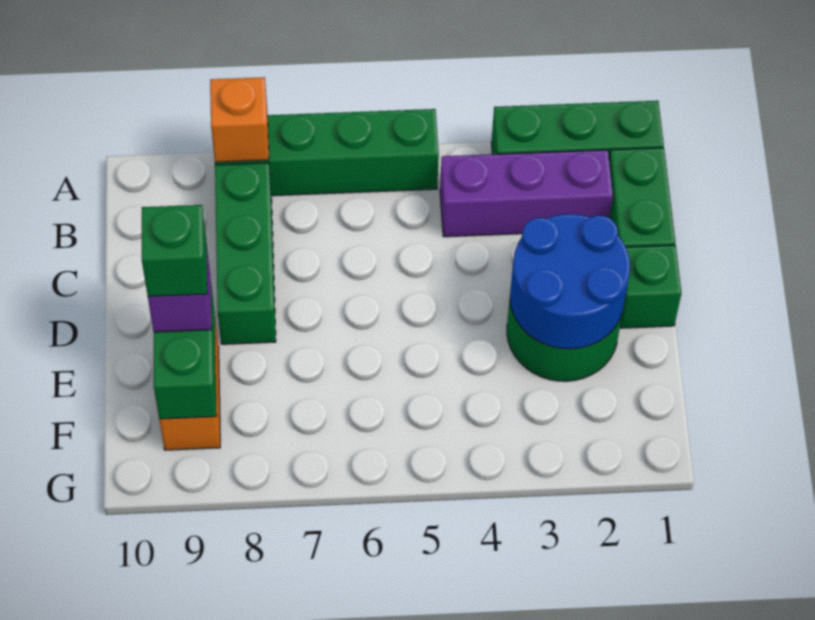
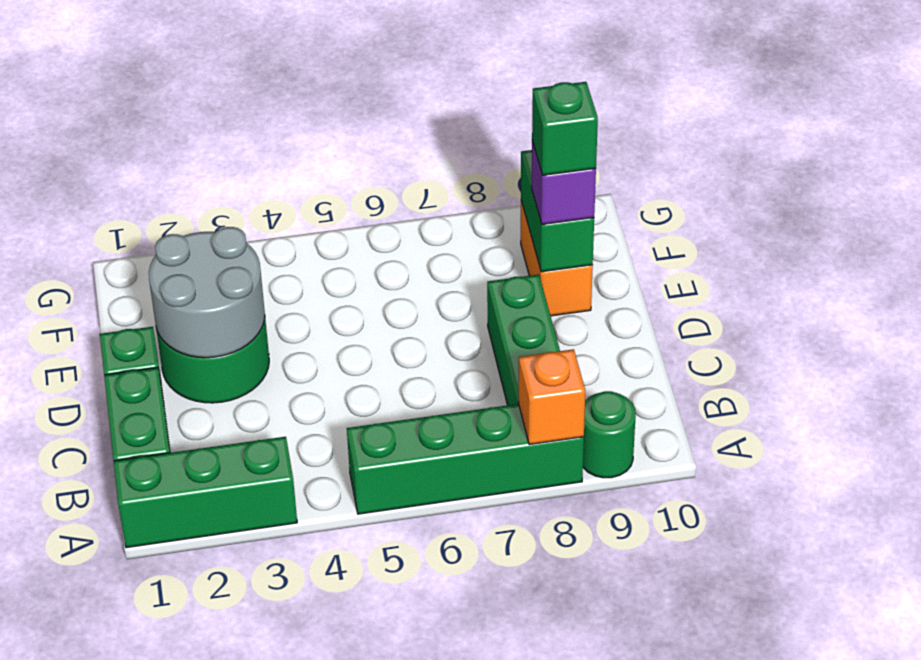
none -> green 1x1 round brick [583,391,636,478]
purple 1x3 brick [440,150,613,237] -> none
blue 2x2 round brick [510,214,630,349] -> grey 2x2 round brick [149,227,265,358]

